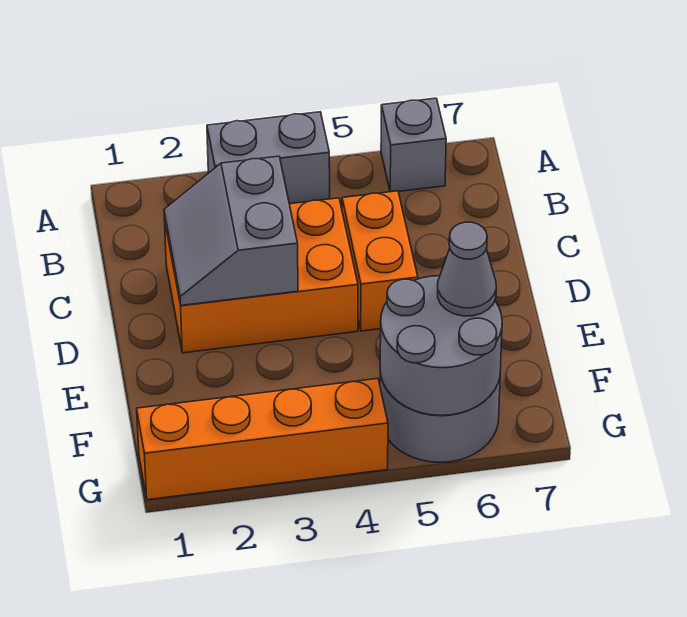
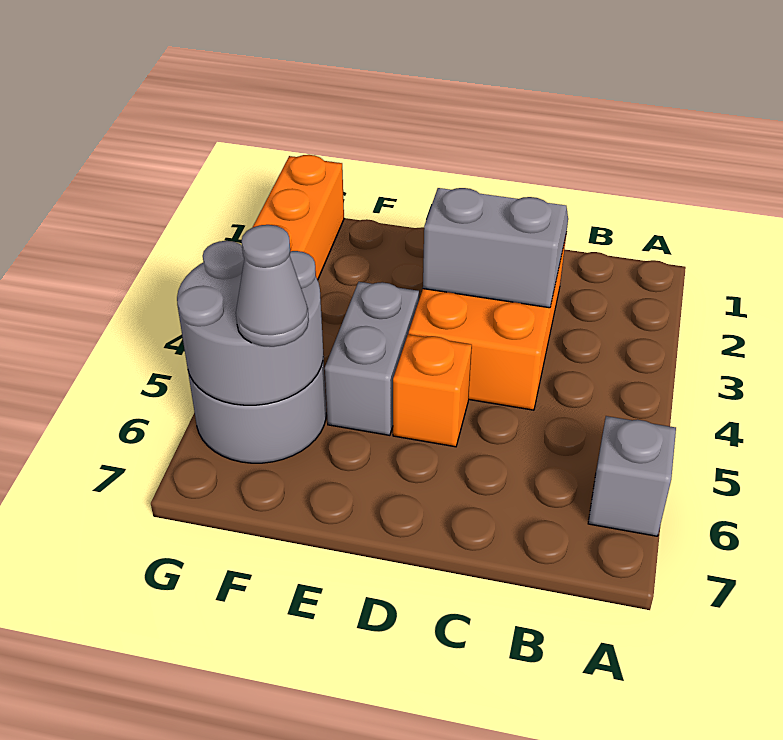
grey 1x2 brick [207,112,330,204] -> grey 1x2 brick moved to [325,282,419,435]
orange 1x2 brick [342,191,418,331] -> orange 1x1 brick [393,334,472,447]

